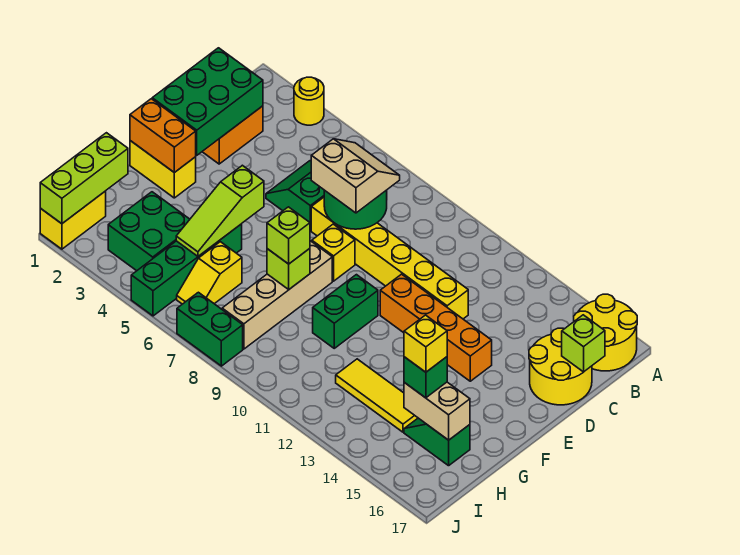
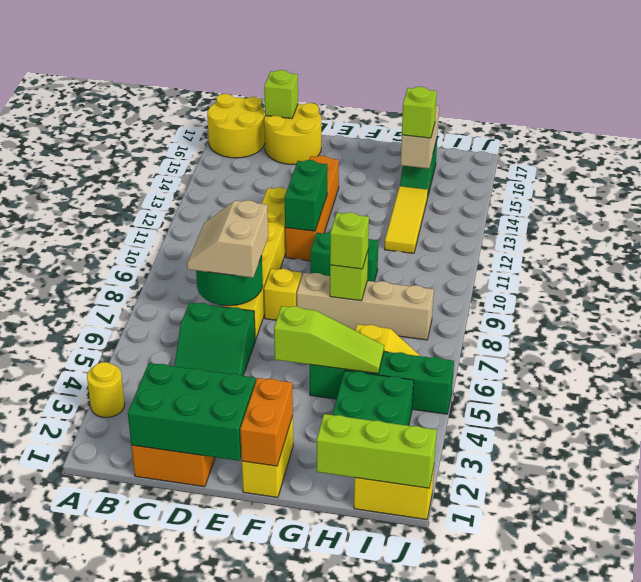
green 1x1 brick [404,357,447,398] -> lime 1x1 brick [402,87,437,138]
yellow 1x1 brick [404,315,447,372] -> none
green 1x2 brick [177,292,243,366] -> green 1x2 brick moved to [285,160,327,231]

